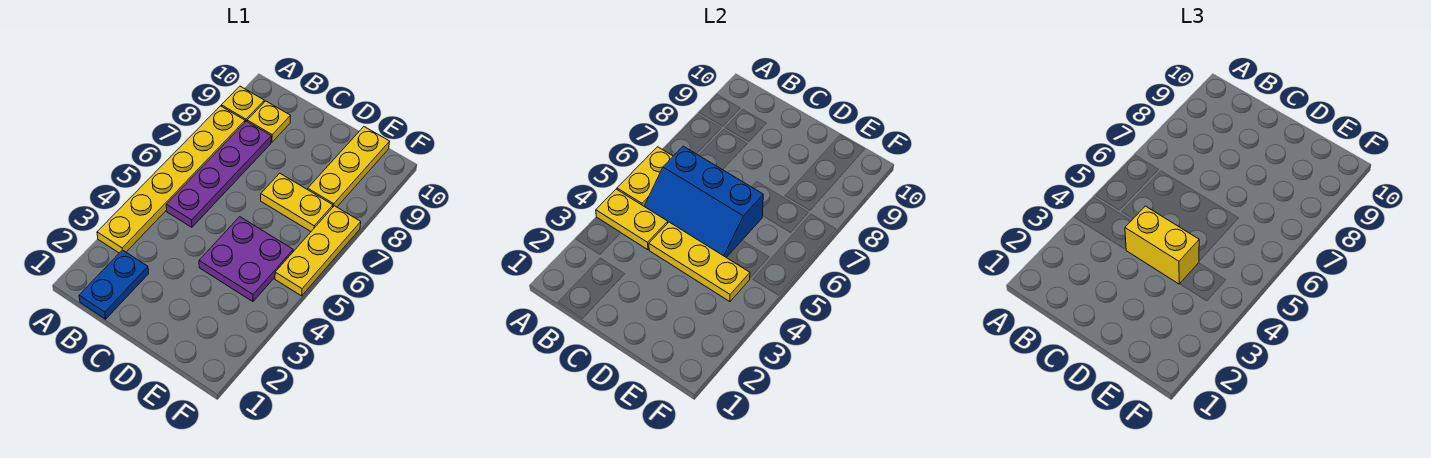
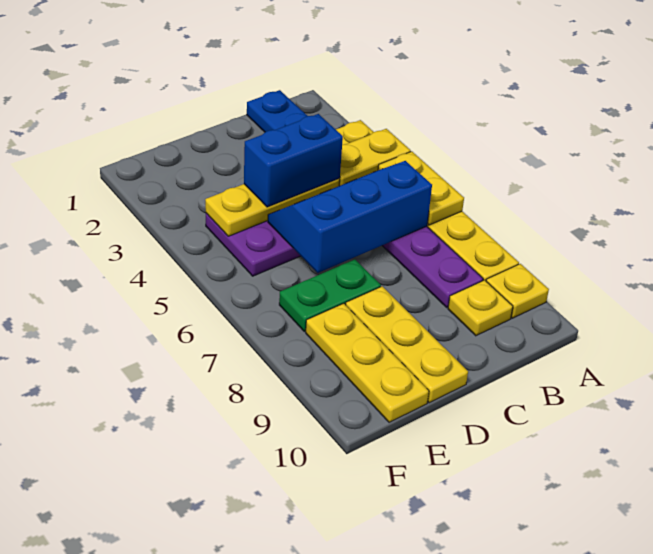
yellow 1x2 brick [1125,206,1199,284] -> blue 1x2 brick [244,114,343,207]
yellow 1x2 plate [261,173,333,231] -> green 1x2 plate [279,260,381,332]
yellow 1x3 plate [275,206,361,296] -> yellow 1x3 plate moved to [346,286,468,403]

